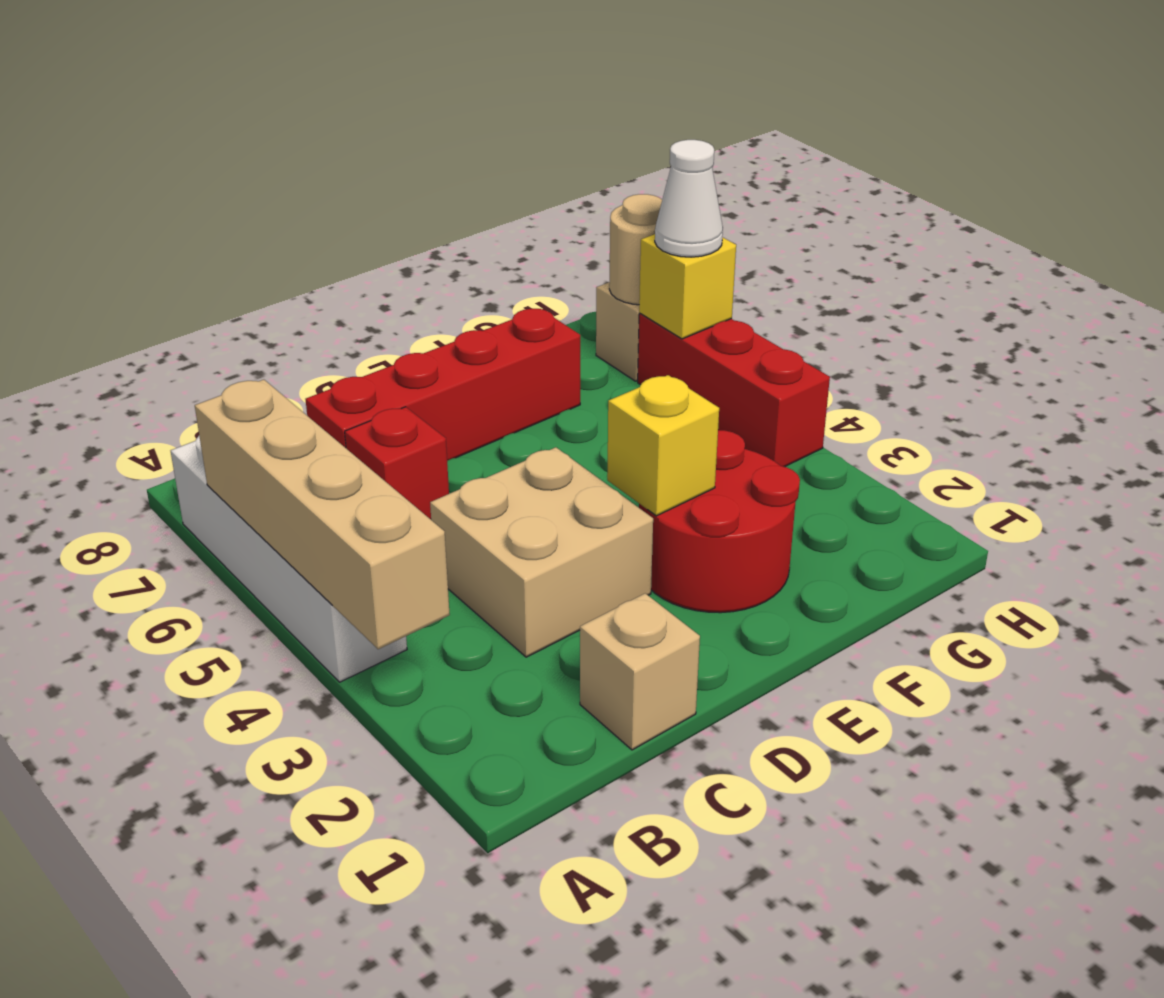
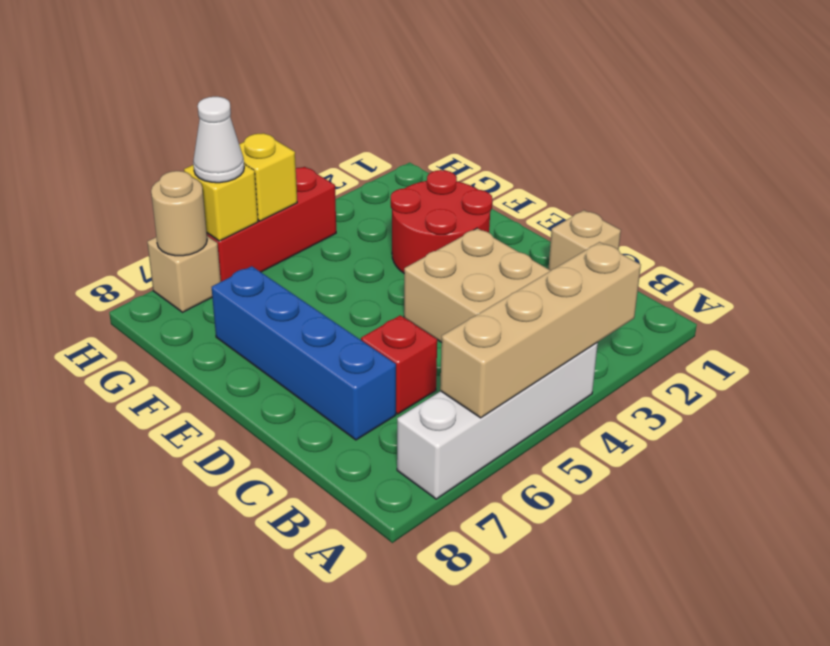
red 1x4 brick [305,309,580,461] -> blue 1x4 brick [212,266,396,440]
yellow 1x1 brick [607,375,719,516] -> yellow 1x1 brick moved to [239,133,297,221]

